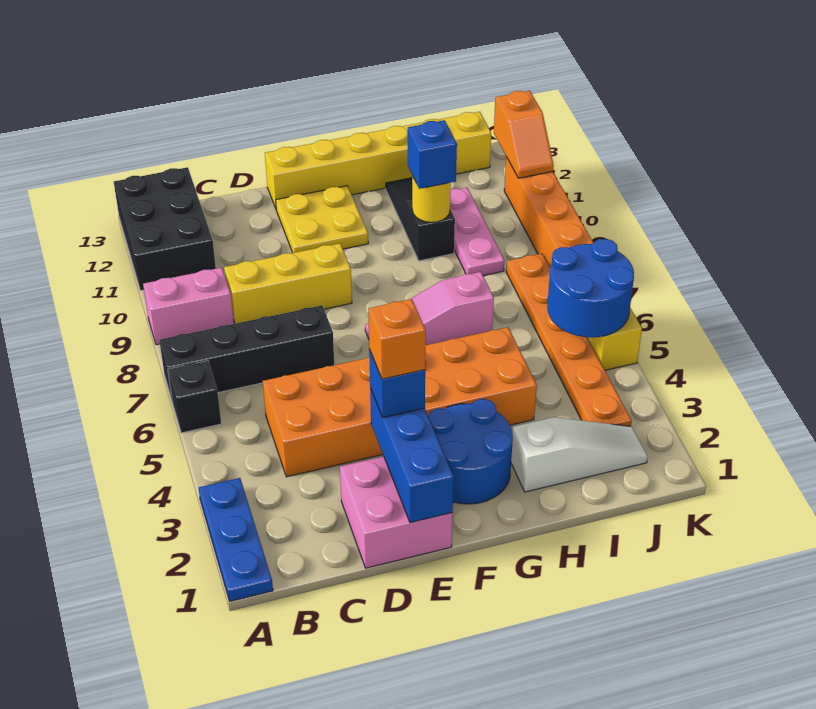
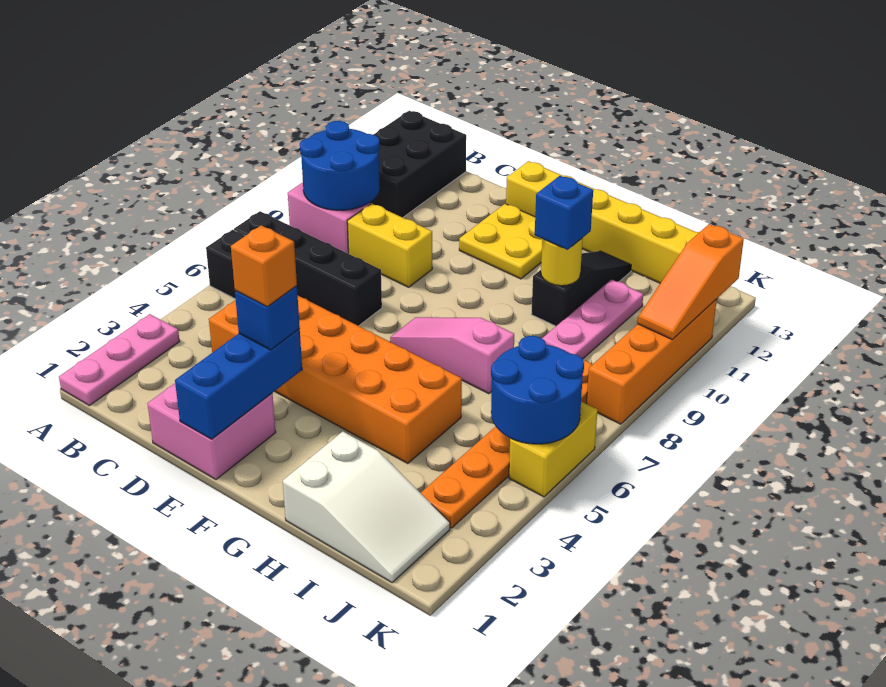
blue 1x3 plate [199,478,273,601] -> pink 1x3 plate [59,314,180,406]
yellow 1x3 brick [224,243,352,324] -> yellow 1x2 brick [347,203,432,287]
blue 2x2 round brick [428,399,513,504] -> blue 2x2 round brick moved to [300,121,380,210]
white 1x3 slope [511,417,648,492] -> white 2x3 slope [283,431,450,583]
orange 1x2 slope [494,91,554,178] -> orange 1x3 slope [638,224,744,340]

